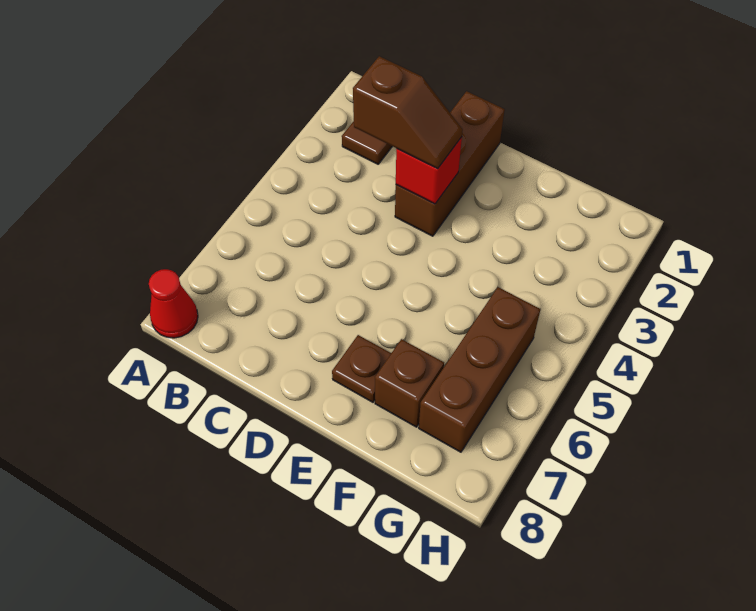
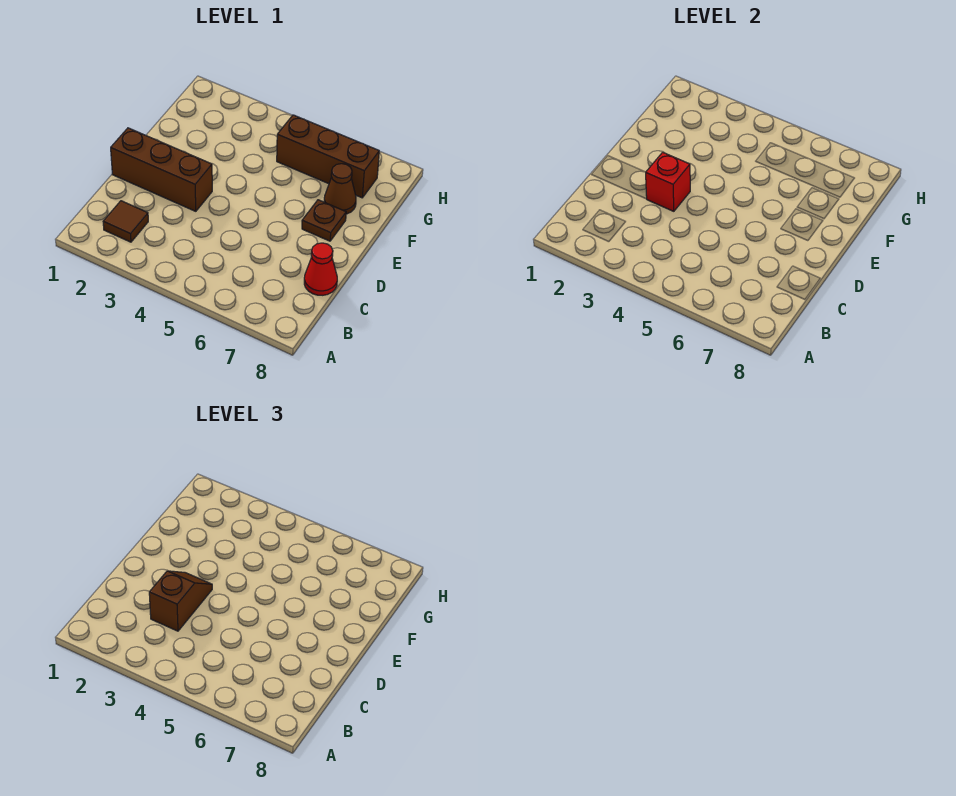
red 1x1 cone [149,269,198,338] -> red 1x1 cone moved to [304,243,337,295]
brown 1x1 brick [375,339,444,427] -> brown 1x1 cone [324,164,356,214]

